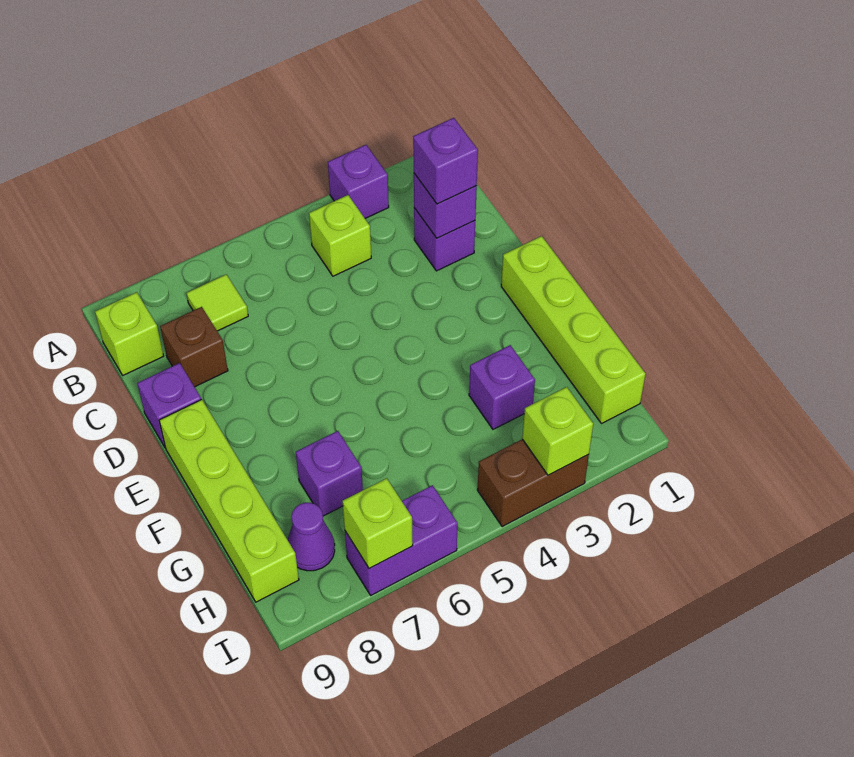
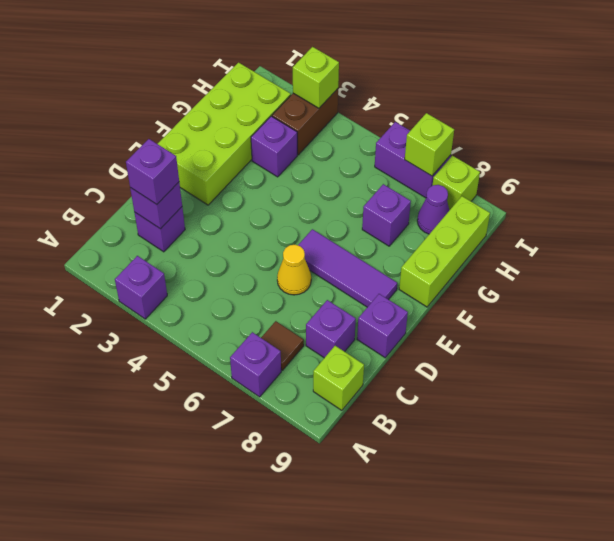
none -> purple 1x1 brick [230,332,281,397]
lime 1x1 brick [309,195,371,276] -> lime 1x1 brick moved to [433,156,480,210]
lime 1x1 tile [187,275,248,331] -> brown 1x1 tile [261,321,304,370]
brown 1x1 brick [160,307,228,387] -> purple 1x1 brick [306,300,356,358]
none -> yellow 1x1 cone [277,245,311,295]
lime 1x4 brick [501,236,645,423] -> lime 2x4 brick [158,62,291,205]
none -> purple 1x3 tile [298,229,397,307]
lime 1x4 brick [159,400,299,602] -> lime 1x3 brick [399,196,490,307]
brown 1x2 brick [477,439,589,527] -> brown 1x2 brick turned to [272,89,338,155]

